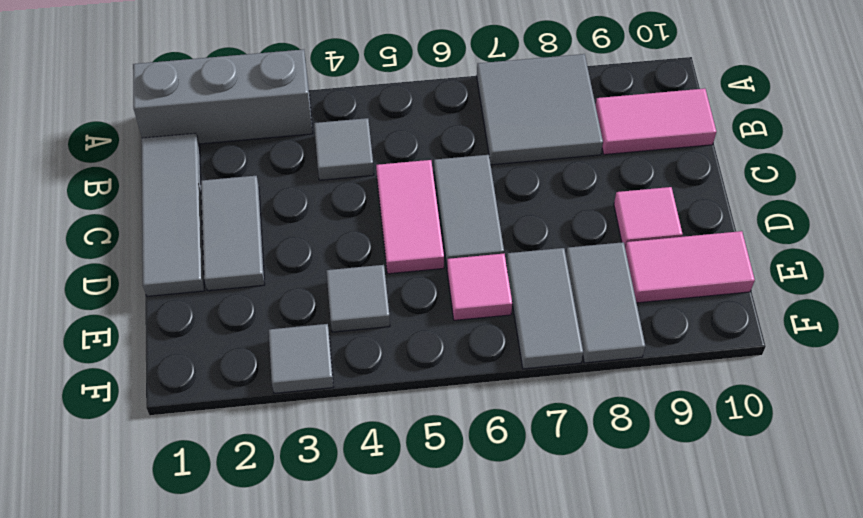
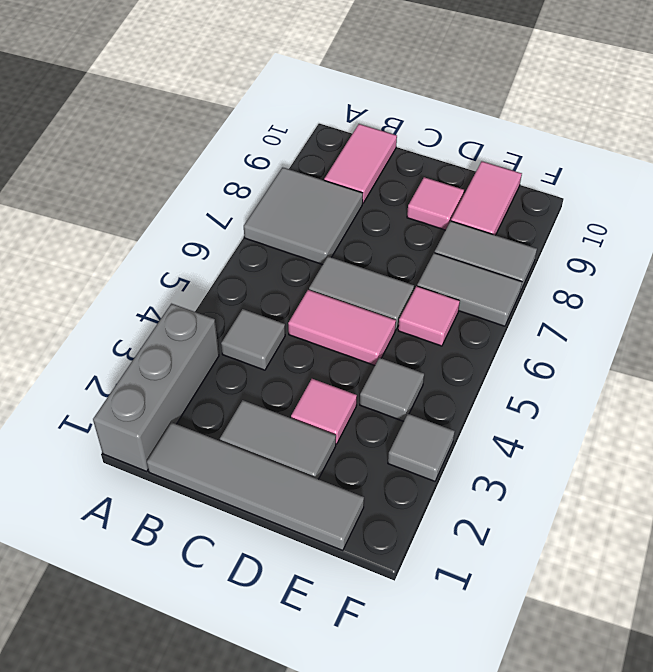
grey 1x3 tile [142,133,204,296] -> grey 1x4 tile [147,422,364,550]
none -> pink 1x1 tile [291,379,357,444]

